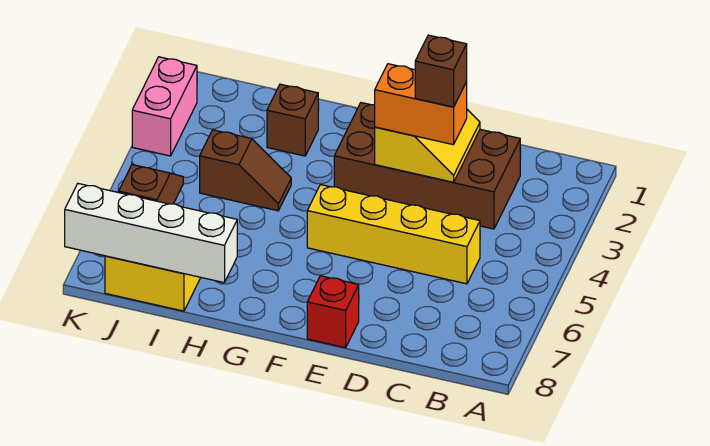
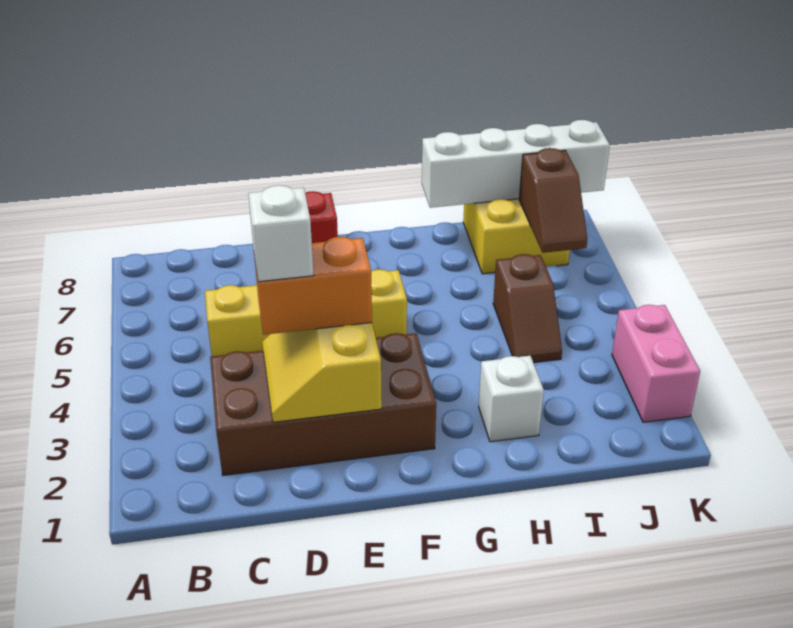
brown 1x1 brick [415,35,467,107] -> white 1x1 brick [248,185,314,282]
brown 1x1 brick [267,84,318,156] -> white 1x1 brick [479,356,544,442]
brown 1x2 slope [200,130,291,211] -> brown 1x2 slope turned to [493,254,562,363]

